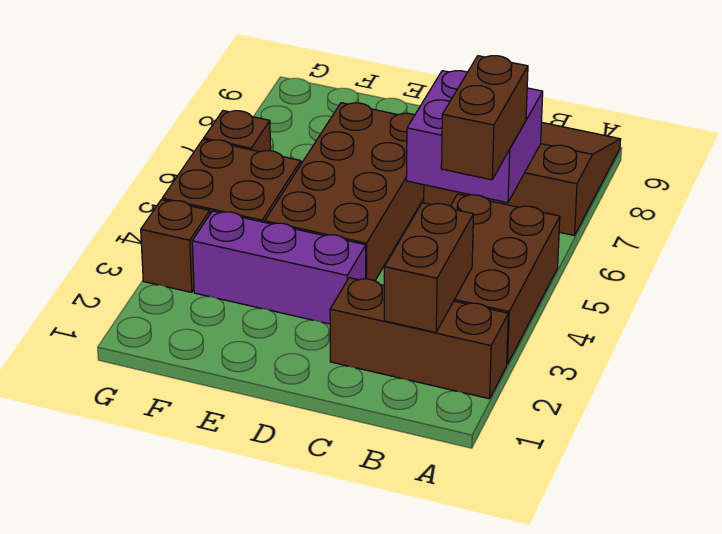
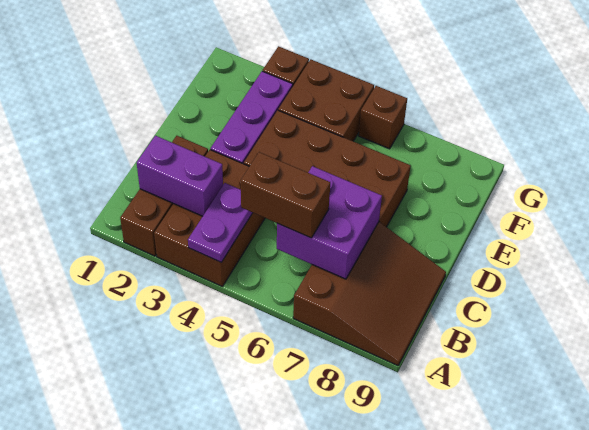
brown 2x3 brick [451,194,560,364] -> brown 2x3 brick turned to [154,150,265,287]
none -> purple 1x2 plate [188,183,253,262]
brown 1x2 brick [384,203,473,332] -> purple 1x2 brick [137,136,223,216]

